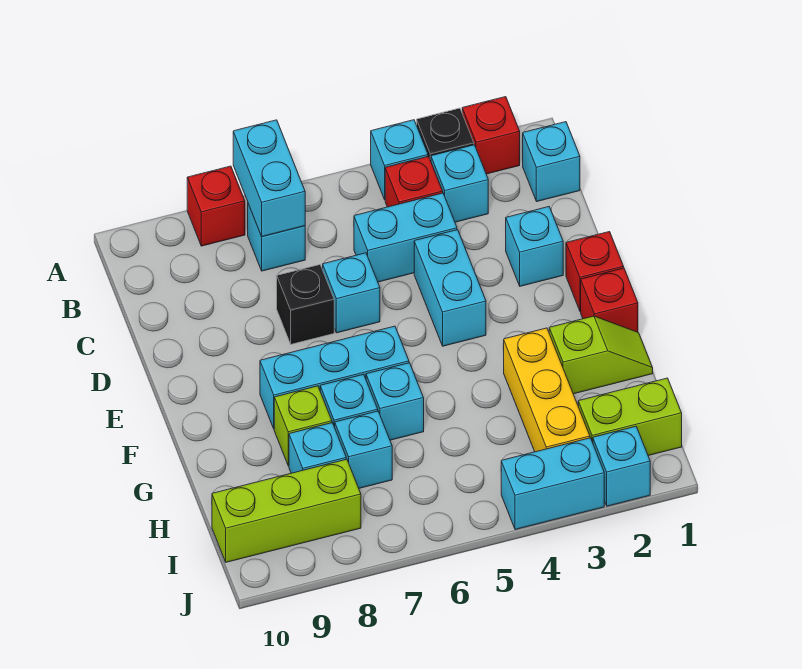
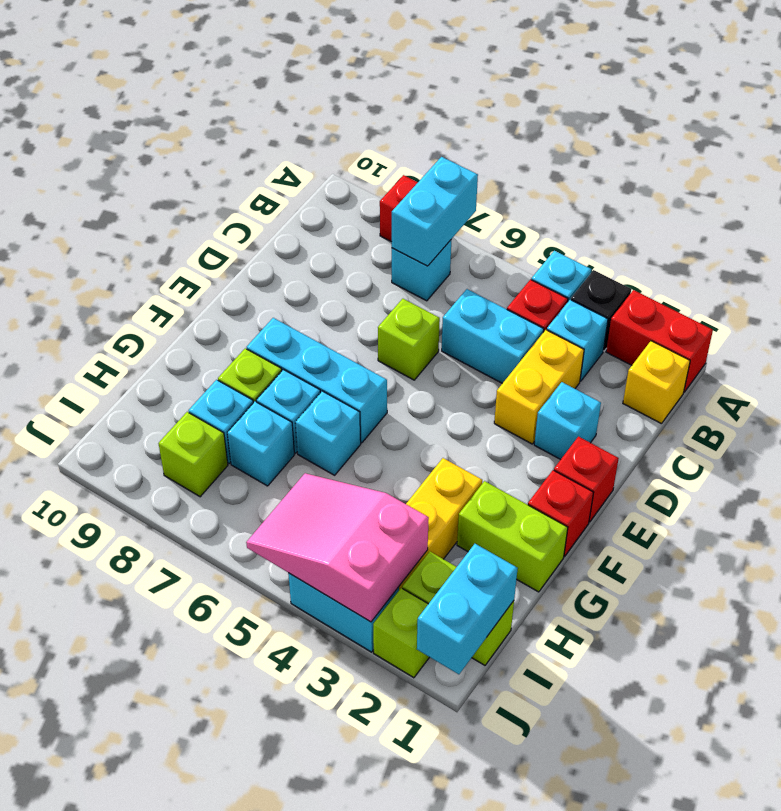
red 1x1 brick [462,97,520,174] -> red 1x2 brick [606,290,713,392]
cyan 1x1 brick [523,122,580,201] -> yellow 1x1 brick [623,341,690,424]
none -> yellow 1x2 brick [494,330,584,444]
cyan 1x2 brick [414,230,486,346] -> cyan 1x2 brick moved to [417,544,518,674]
cyan 1x1 brick [323,253,380,333] -> lime 1x1 brick [378,299,440,380]
black 1x1 brick [277,265,334,344] -> none
lime 1x2 slope [549,316,653,394] -> lime 1x2 brick [457,481,568,592]
none -> pink 2x3 slope [246,473,429,622]
lime 1x3 brick [212,459,361,562] -> lime 1x1 brick [158,412,228,497]
cyan 1x1 brick [593,426,650,506] -> lime 1x1 brick [373,588,429,678]

